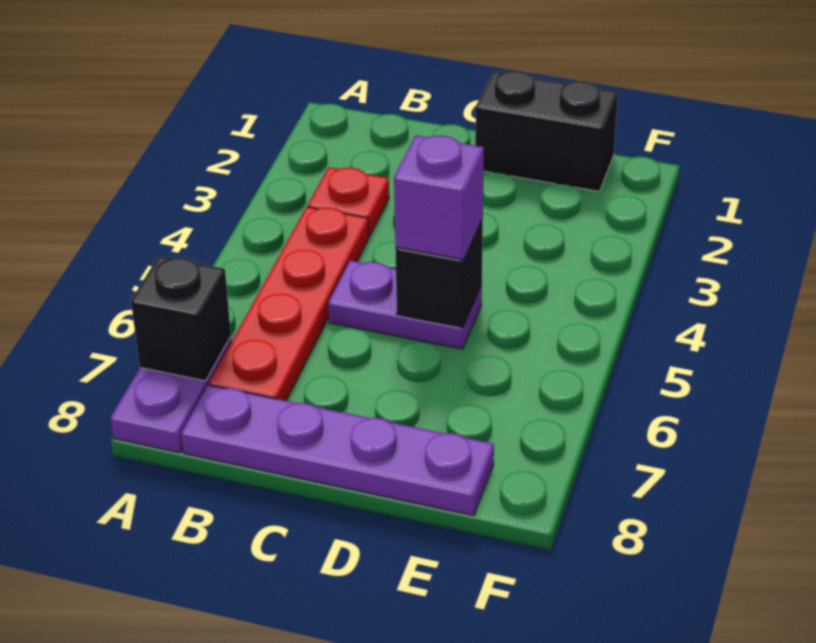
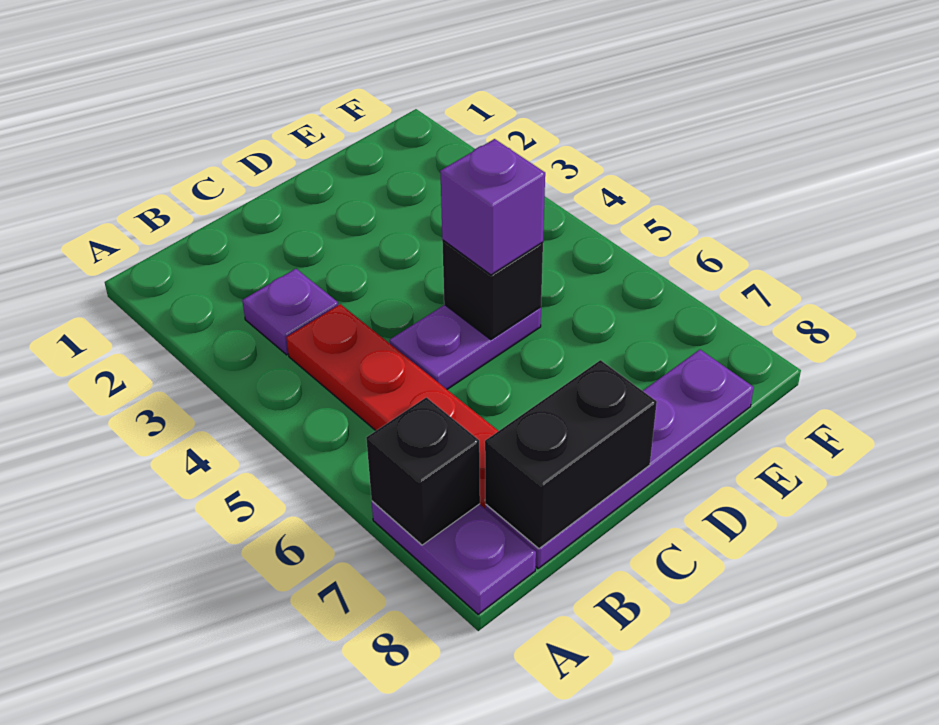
red 1x1 plate [308,167,389,236] -> purple 1x1 plate [242,269,338,355]
black 1x2 brick [475,71,618,191] -> black 1x2 brick moved to [485,360,657,549]

